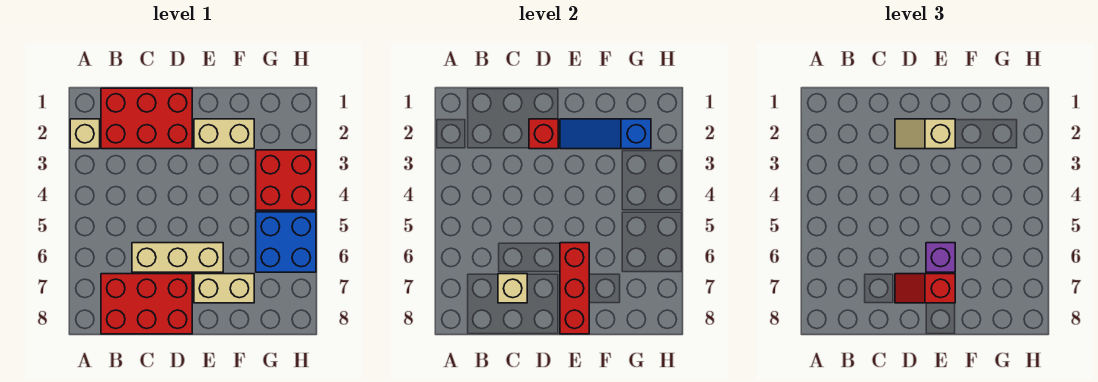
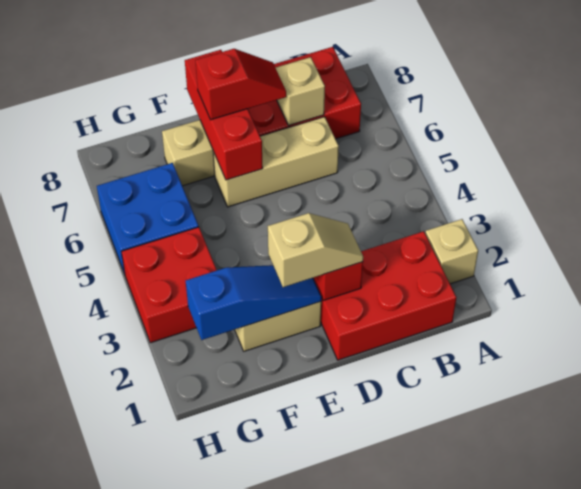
purple 1x1 brick [926,243,955,272] -> none

